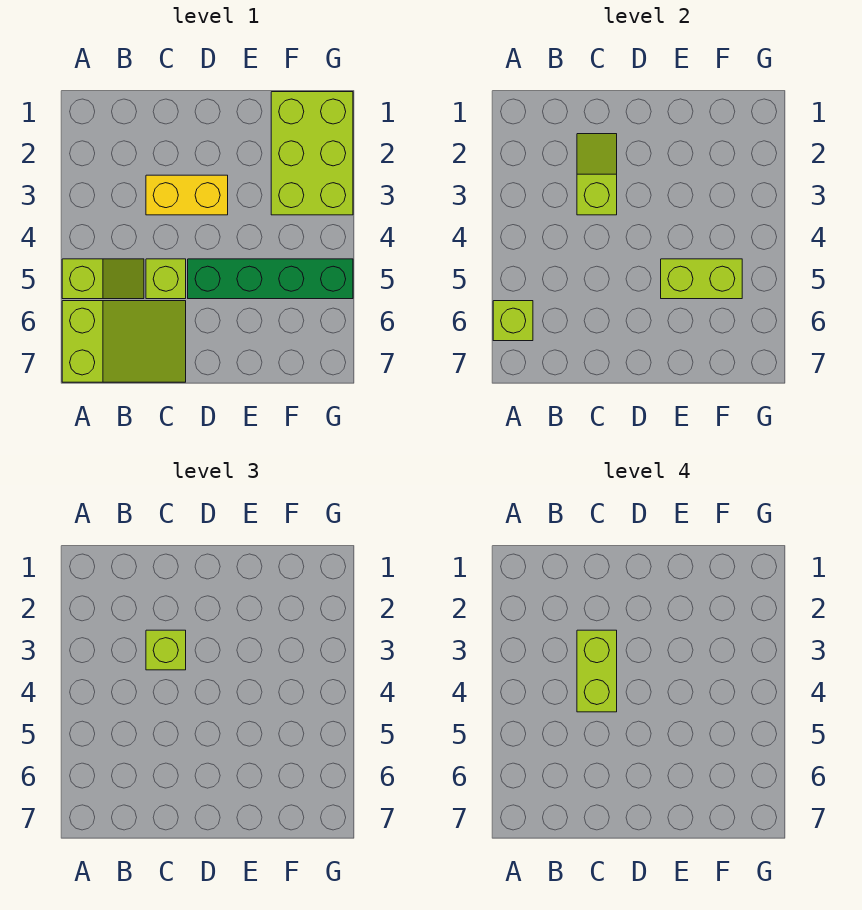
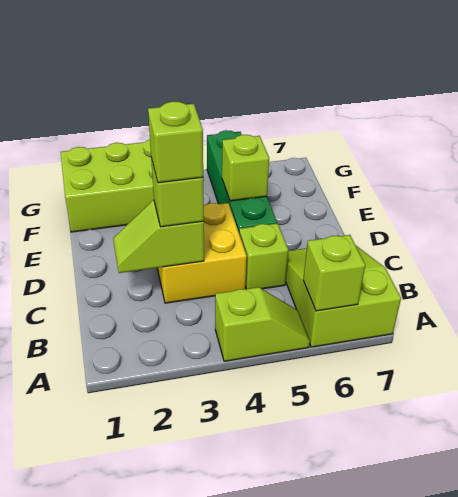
lime 1x2 slope [62,259,144,299] -> lime 1x2 slope turned to [215,287,310,361]
yellow 1x2 brick [146,175,228,215] -> yellow 2x2 brick [157,203,247,303]
lime 1x2 brick [577,630,617,712] -> lime 1x1 brick [148,102,203,183]
lime 1x2 brick [661,259,742,299] -> lime 1x1 brick [222,135,269,201]

